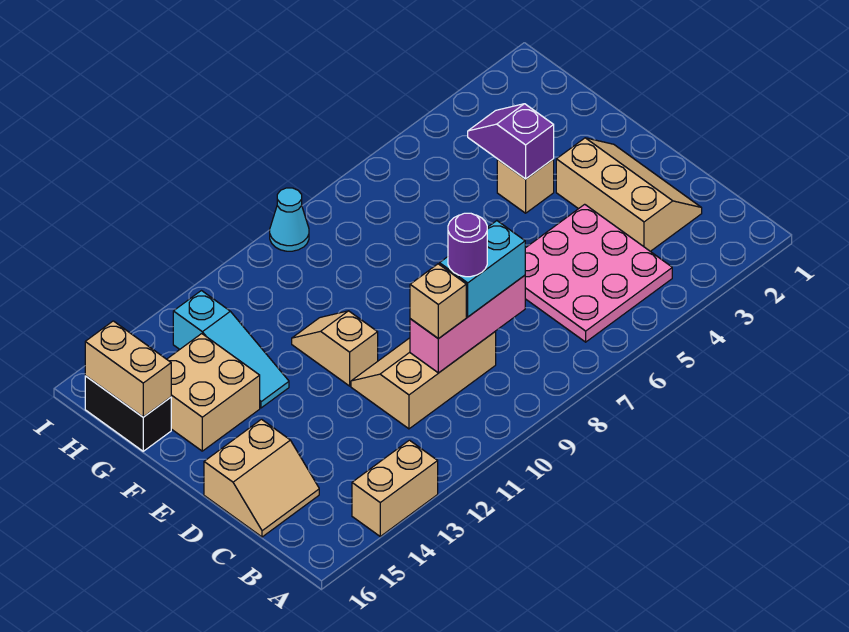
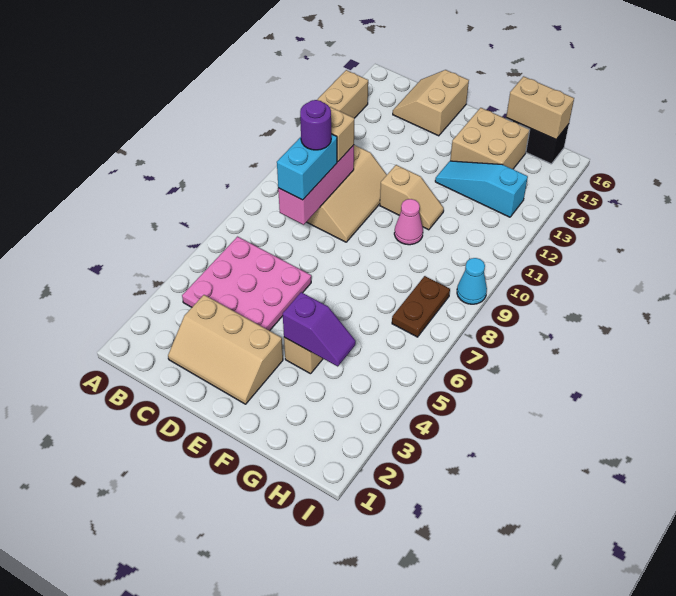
none -> pink 1x1 cone [394,199,423,245]
none -> brown 1x2 plate [392,276,450,337]

